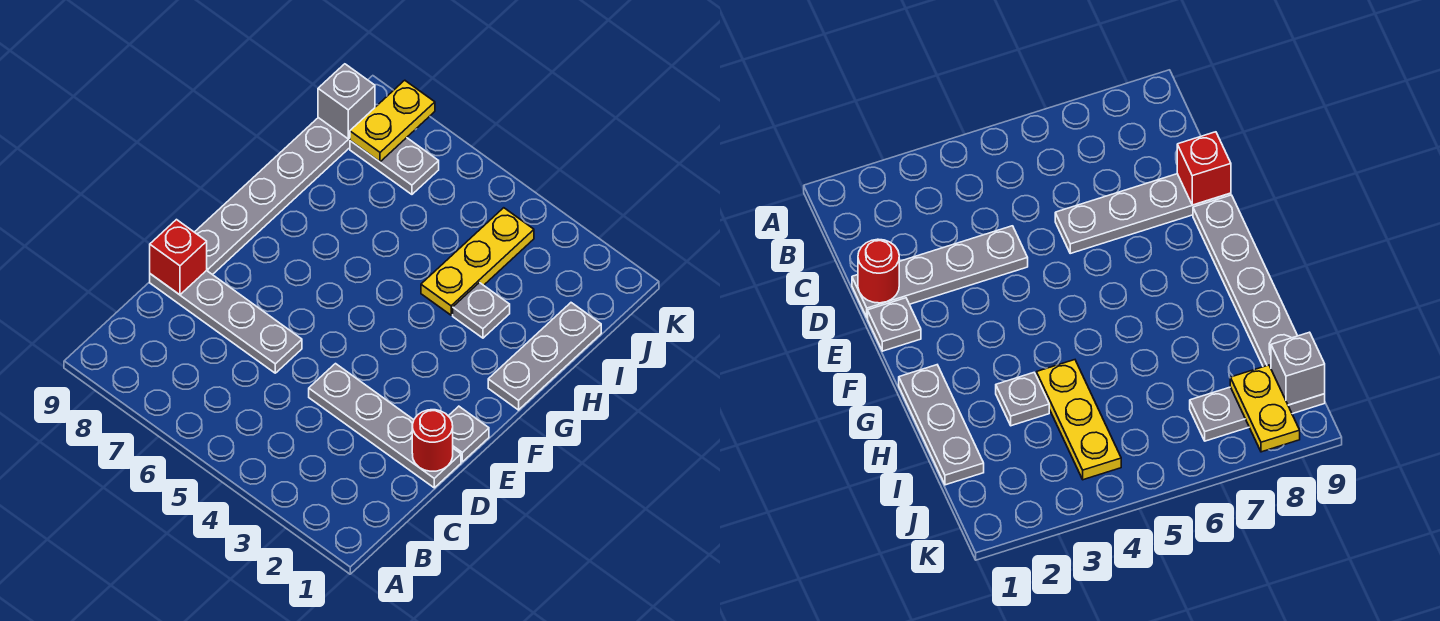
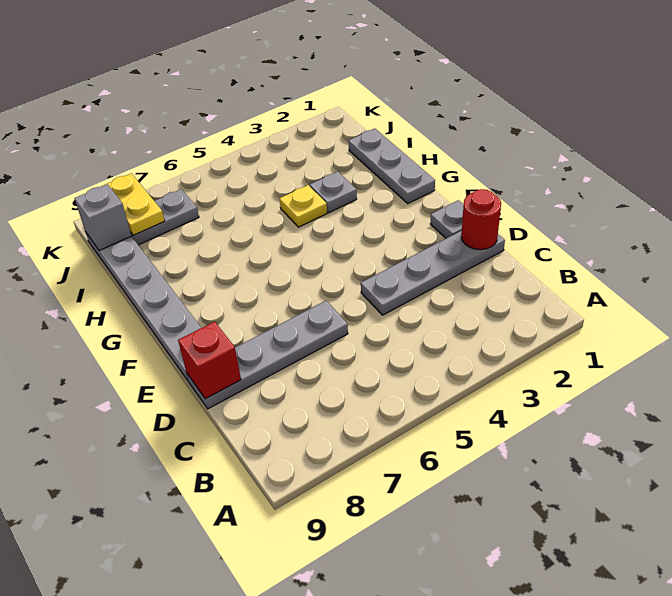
yellow 1x3 plate [421,208,534,315] -> yellow 1x1 plate [280,185,327,227]

